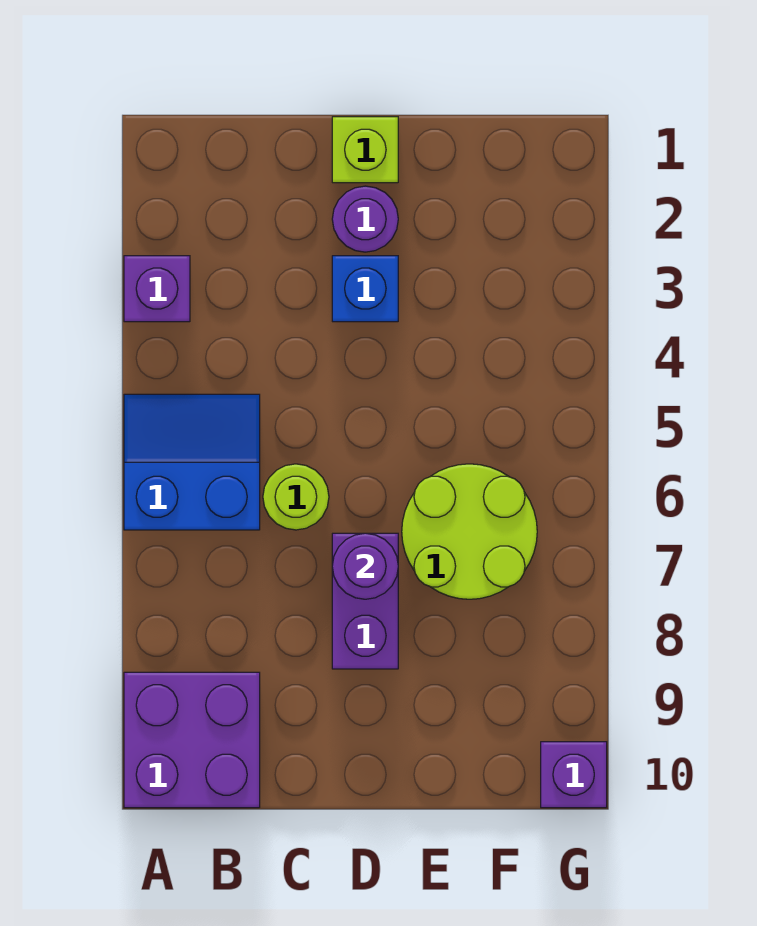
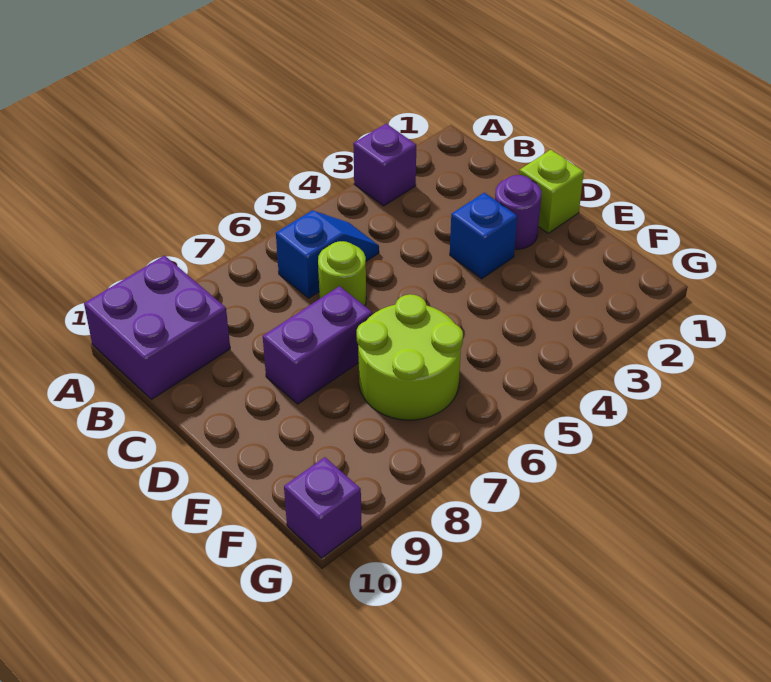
blue 2x2 slope [124,394,260,530] -> blue 1x2 slope [276,210,379,298]
purple 1x1 round brick [332,533,398,599] -> none

